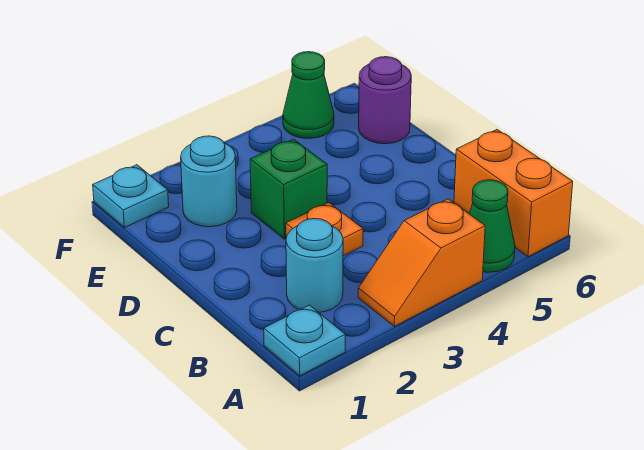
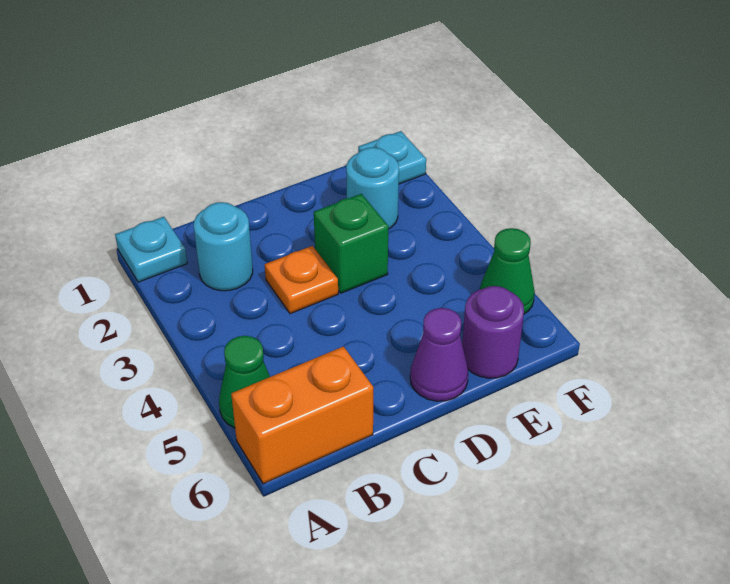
orange 1x2 slope [358,199,485,326] -> none
none -> purple 1x1 cone [410,308,468,401]

